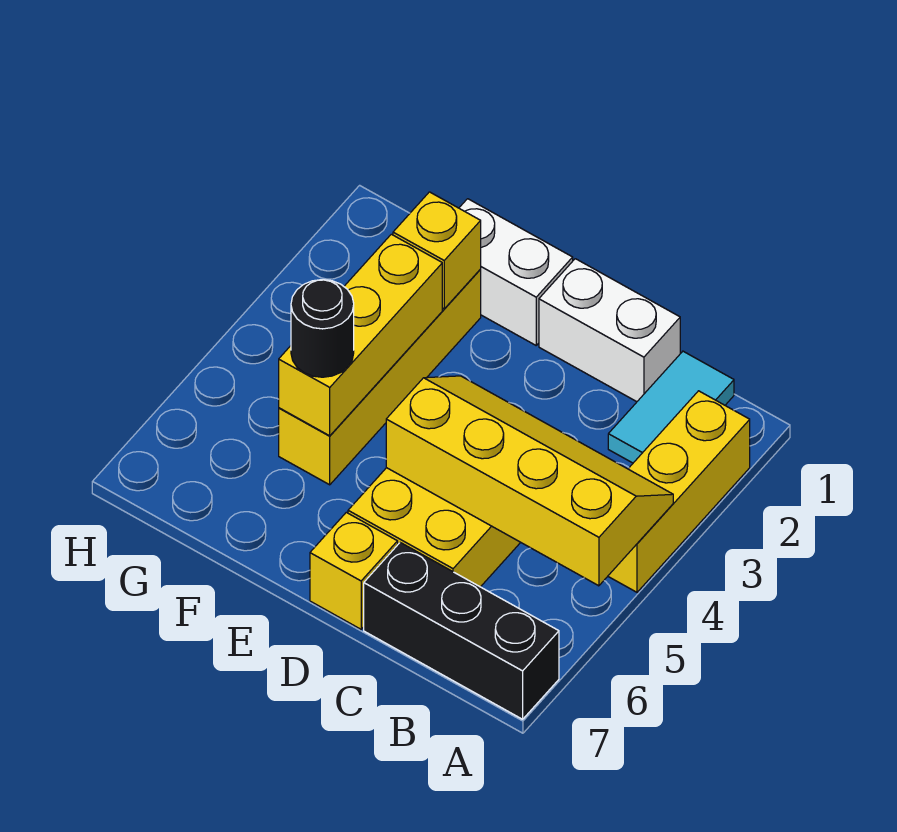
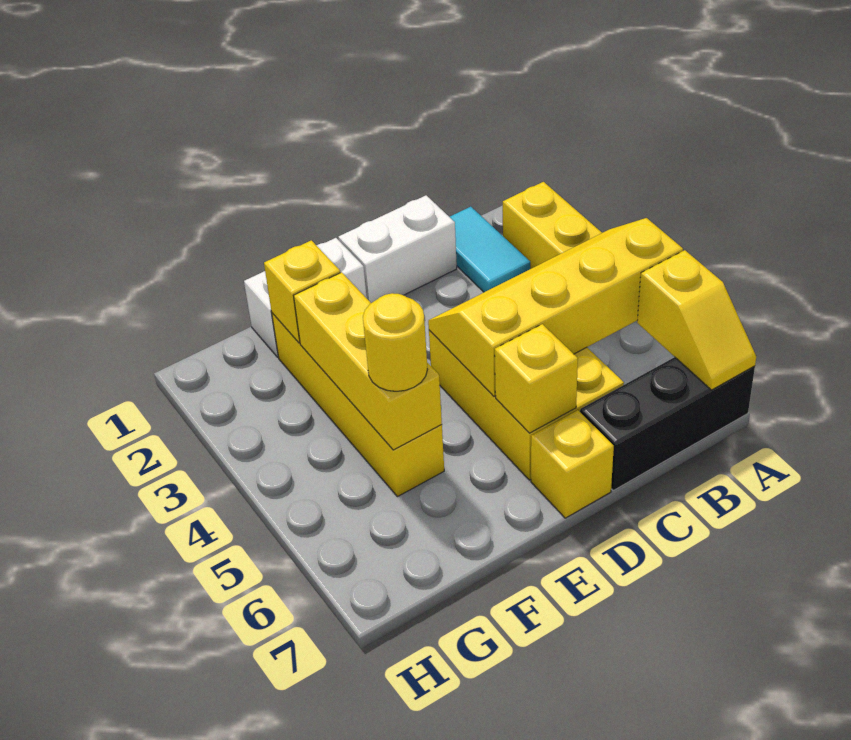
none -> yellow 1x2 slope [637,250,756,390]
none -> yellow 1x1 brick [495,324,578,433]
black 1x1 round brick [291,280,354,377] -> yellow 1x1 round brick [363,293,427,391]

